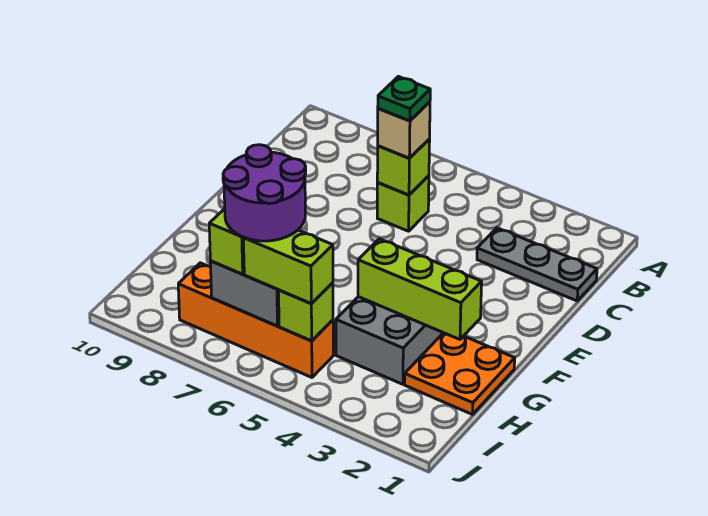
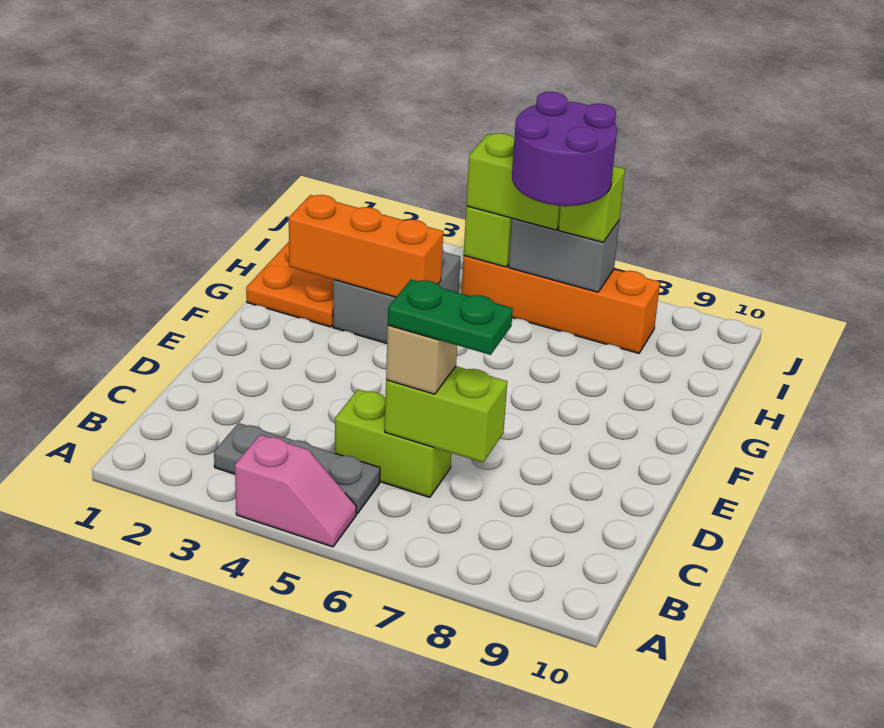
none -> pink 1x2 slope [235,435,356,547]
grey 1x3 plate [477,228,597,301] -> grey 1x3 plate moved to [214,423,380,514]
lime 1x1 brick [377,176,429,231] -> lime 1x2 brick [335,390,451,497]
lime 1x1 brick [377,139,430,195] -> lime 1x2 brick [385,366,507,462]
green 1x1 plate [378,77,430,121] -> green 1x2 plate [388,280,513,355]
lime 1x3 brick [358,239,482,339] -> orange 1x3 brick [289,195,443,297]

